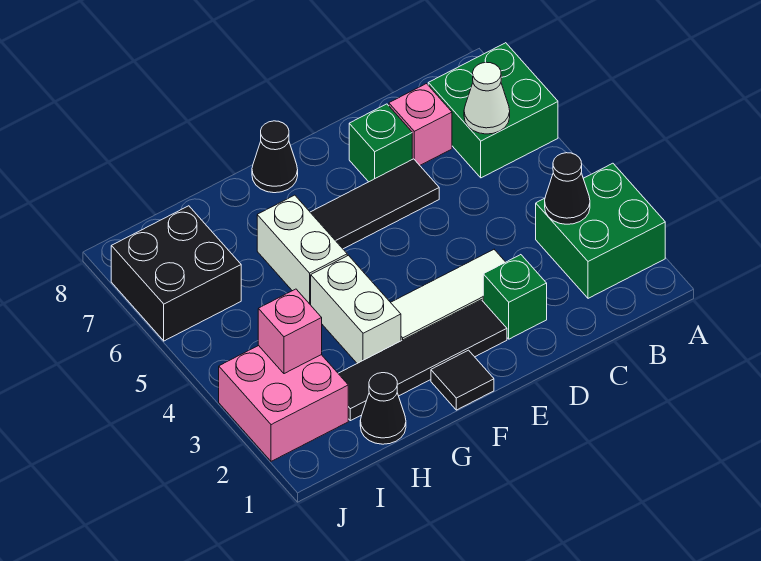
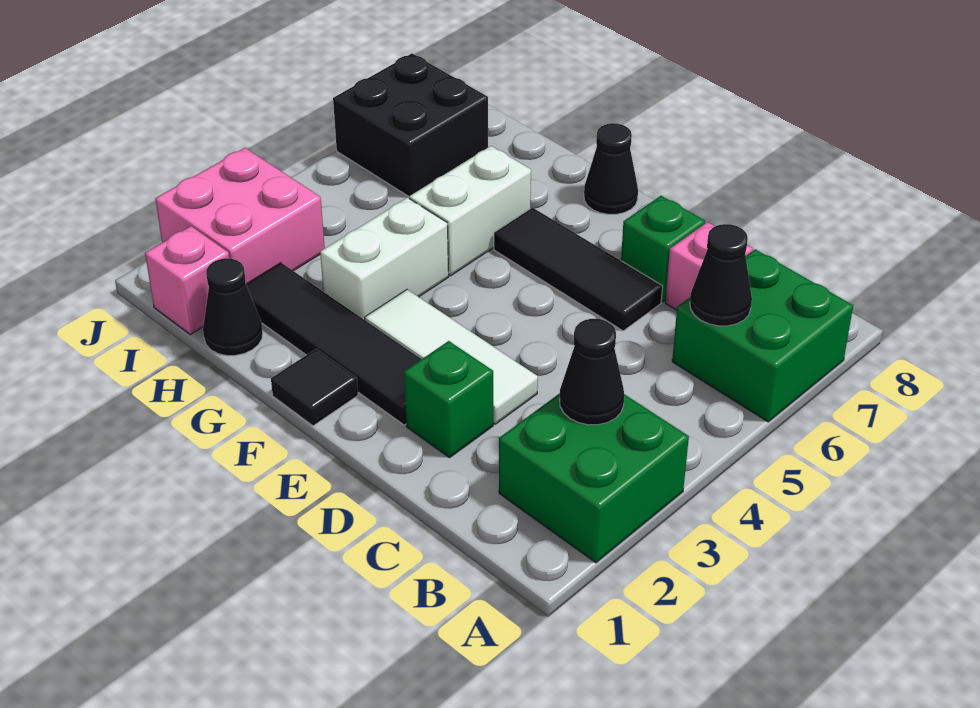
white 1x1 cone [464,62,510,134] -> black 1x1 cone [690,224,752,326]
pink 1x1 brick [258,289,322,374] -> pink 1x1 brick moved to [145,226,229,334]

